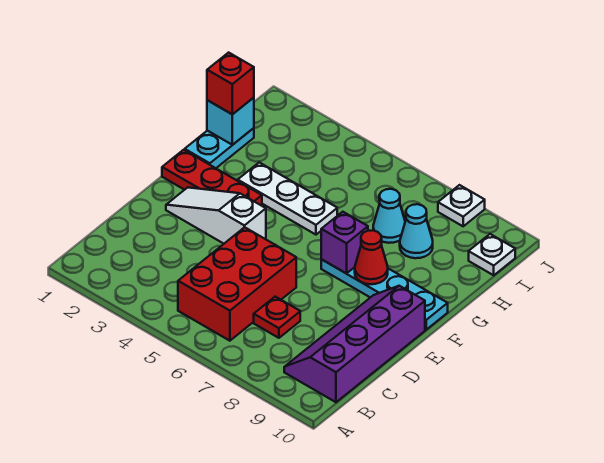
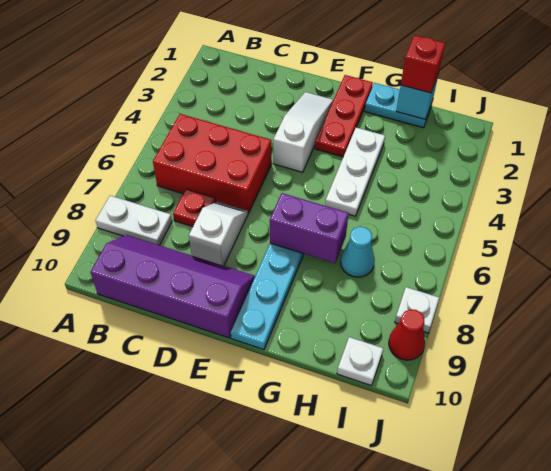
none -> white 1x2 plate [96,196,172,245]
none -> white 1x2 slope [189,202,248,266]
purple 1x1 brick [321,212,368,273] -> purple 1x2 brick [270,193,349,263]
red 1x1 cone [355,230,388,284] -> red 1x1 cone moved to [389,309,425,360]
cyan 1x1 cone [400,204,433,258] -> none

